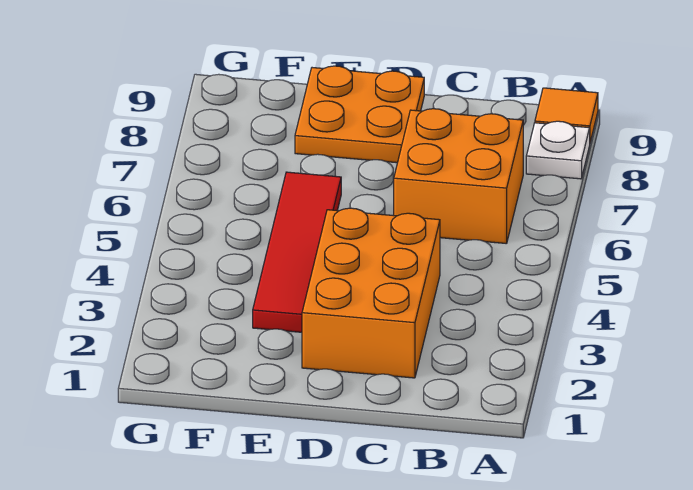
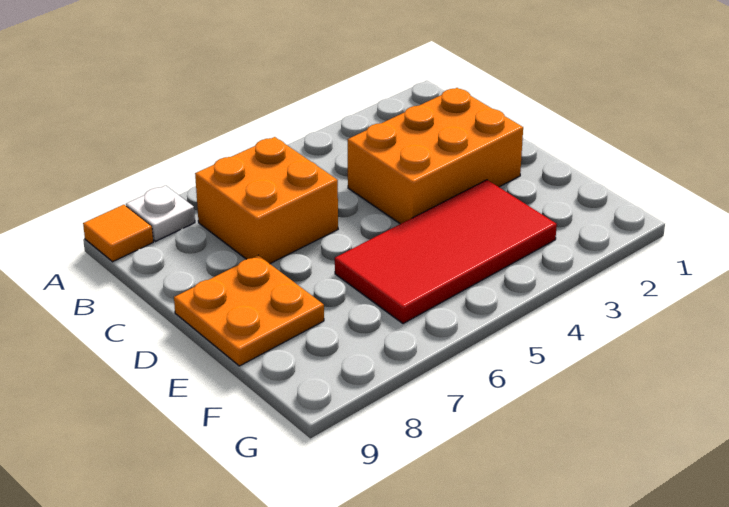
red 1x4 tile [253,172,341,332] -> red 2x4 tile [335,180,557,324]

